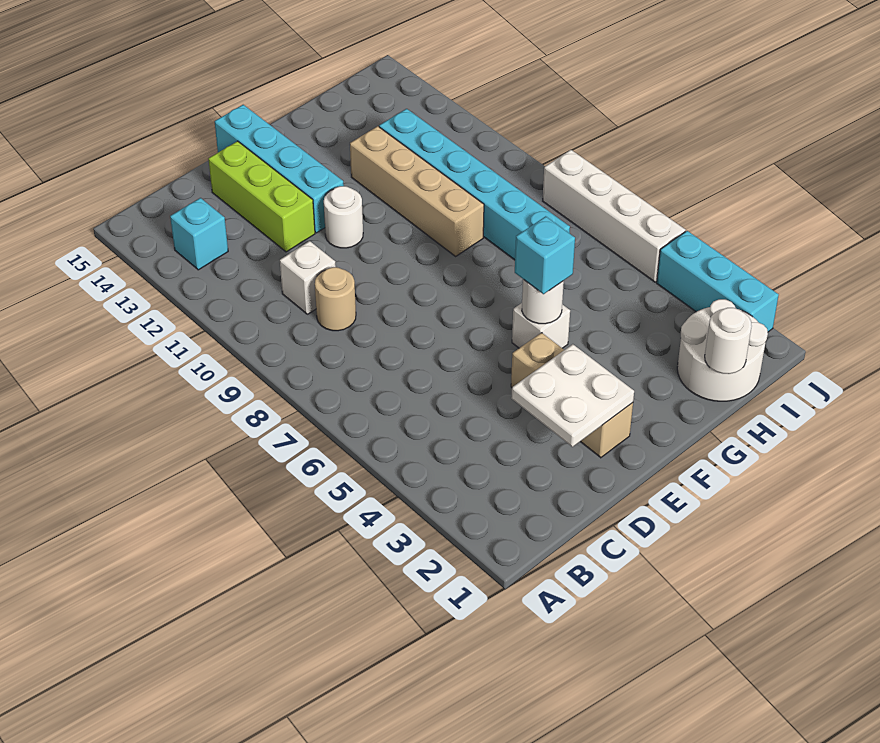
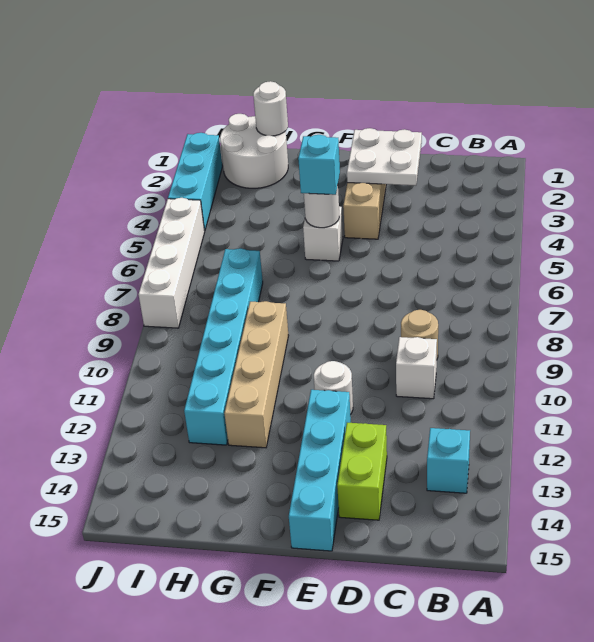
lime 1x3 brick [208,141,315,252] -> lime 1x2 brick [337,423,387,520]

